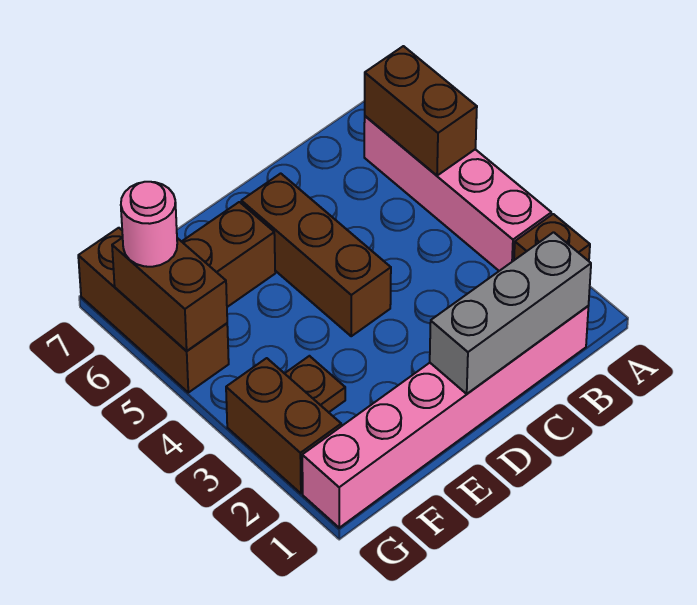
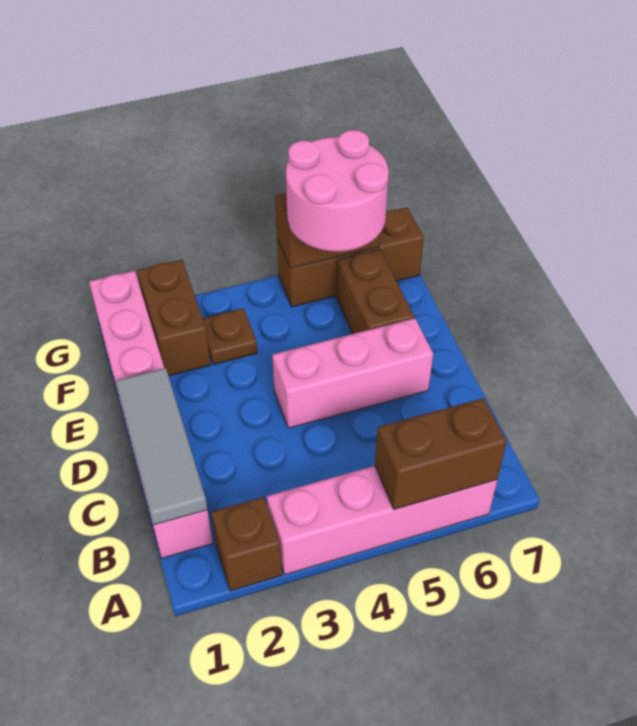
grey 1x3 brick [430,232,591,394] -> grey 1x3 tile [115,368,207,525]
brown 1x3 brick [241,173,391,336] -> pink 1x3 brick [272,318,433,428]
brown 1x2 brick [226,358,341,493] -> brown 1x2 brick turned to [137,260,211,376]
pink 1x1 round brick [121,182,177,267] -> pink 2x2 round brick [286,130,389,252]

